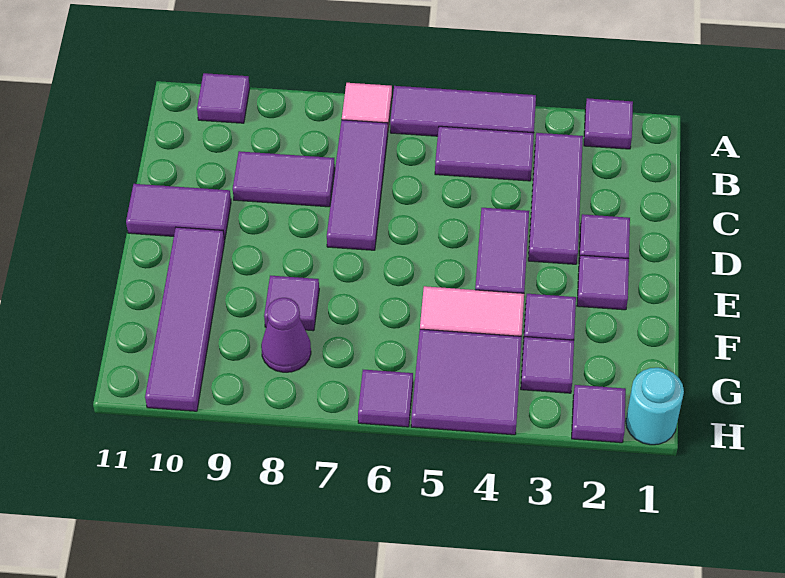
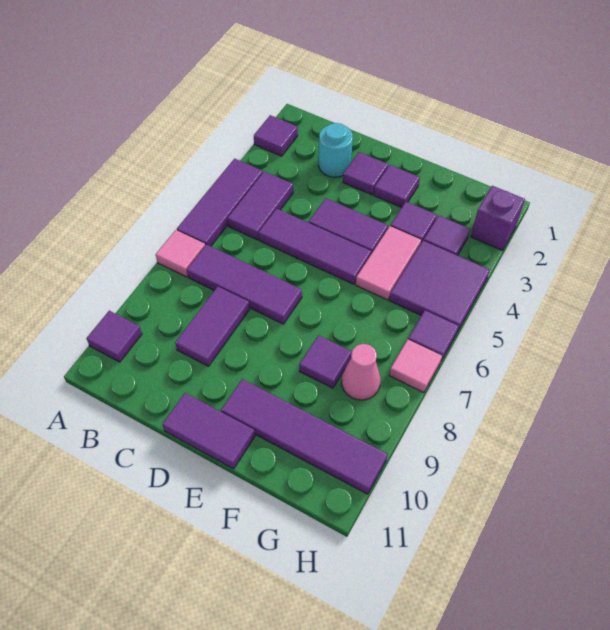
purple 1x3 tile [528,133,583,264] -> purple 1x3 tile moved to [259,209,371,284]
purple 1x2 tile [126,184,231,240] -> purple 1x2 tile turned to [162,393,255,469]
purple 1x1 cone [261,298,311,372] -> pink 1x1 cone [342,344,380,400]
cyan 1x1 round brick [626,368,684,445] -> cyan 1x1 round brick moved to [319,123,353,177]
purple 1x1 tile [572,385,626,443] -> purple 1x1 brick [471,186,525,251]
none -> pink 1x1 tile [389,340,442,393]

